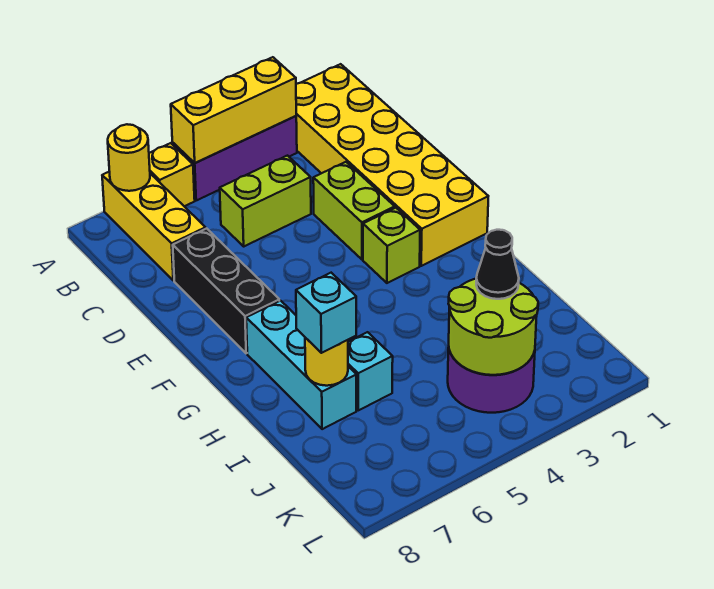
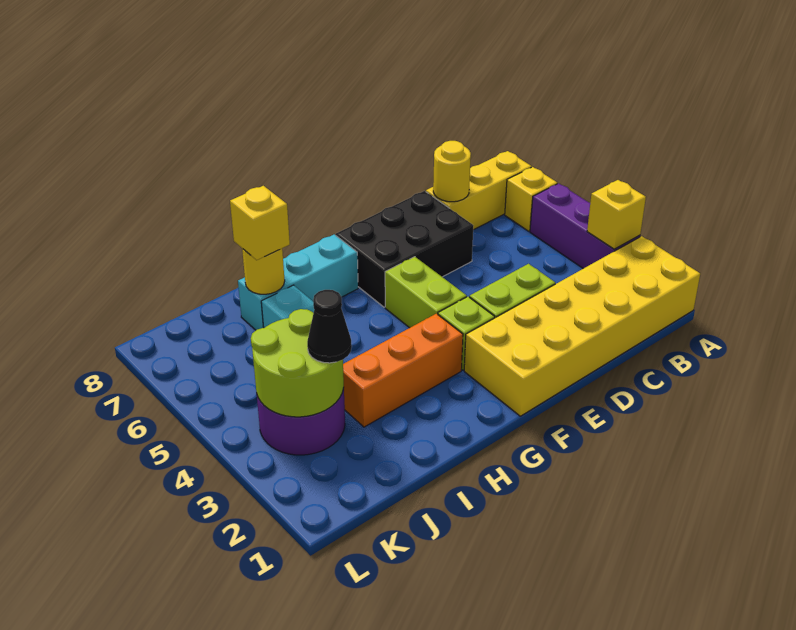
yellow 1x3 brick [171,57,296,163] -> yellow 1x1 brick [587,180,646,249]
yellow 1x1 round brick [108,124,150,191] -> yellow 1x1 round brick moved to [433,141,471,202]
lime 1x2 brick [220,156,311,246] -> lime 1x2 brick moved to [385,257,467,328]
black 1x3 brick [173,228,279,353] -> black 2x3 brick [336,191,473,307]
none -> orange 1x3 brick [343,314,463,427]
cyan 1x1 brick [296,273,356,353] -> yellow 1x1 brick [230,186,290,260]

